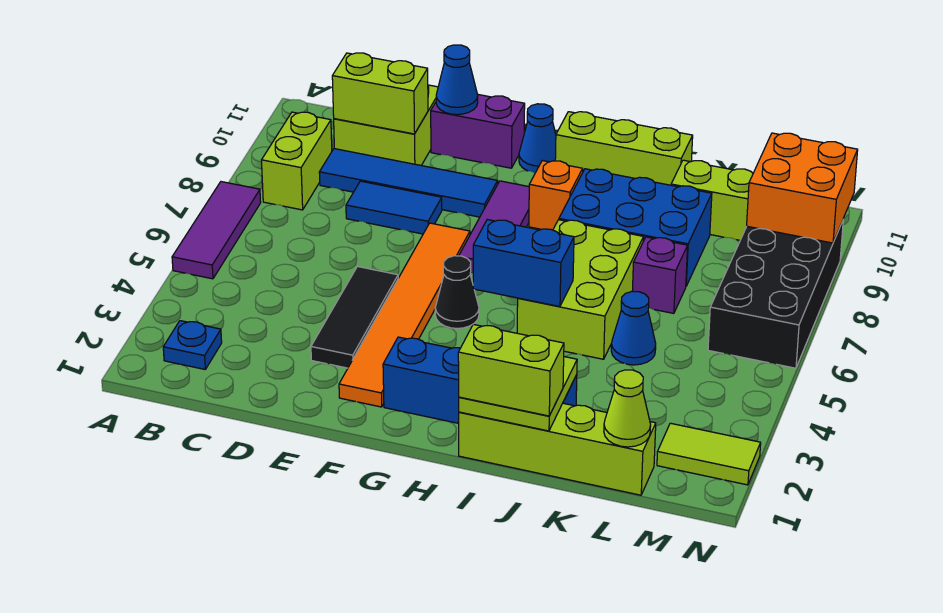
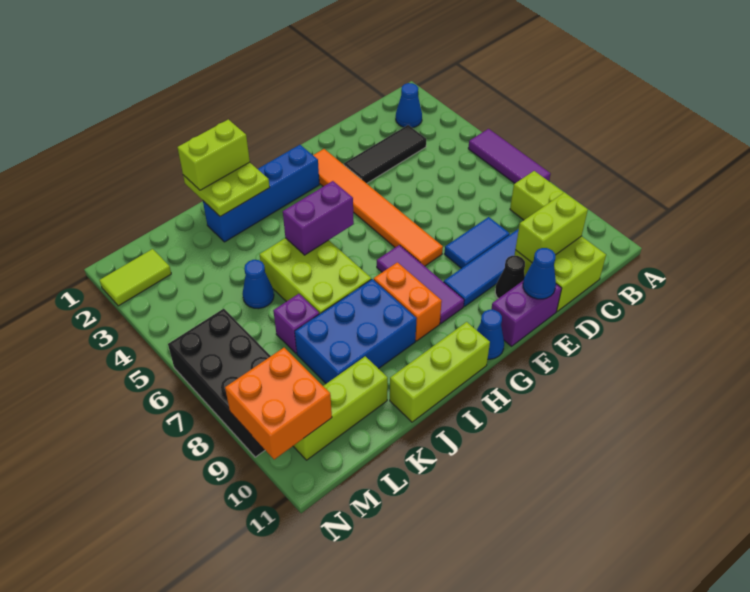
blue 1x1 plate [163,321,222,369] -> blue 1x1 cone [396,83,422,128]
black 1x3 tile [311,267,398,368] -> black 1x3 tile turned to [344,125,426,183]
black 1x1 cone [435,256,479,328] -> black 1x1 cone moved to [495,256,525,299]
blue 1x2 brick [473,220,574,306] -> purple 1x2 brick [283,181,354,255]
orange 1x1 brick [529,161,583,230] -> orange 1x2 brick [374,262,442,341]
lime 1x4 brick [459,403,656,495] -> none
lime 1x1 cone [604,370,651,447] -> none

